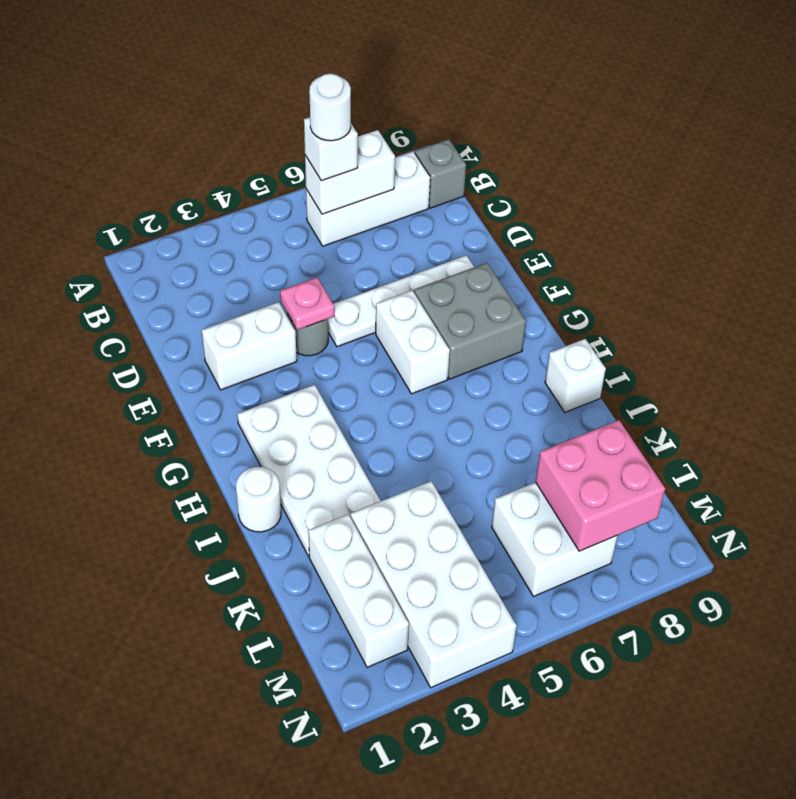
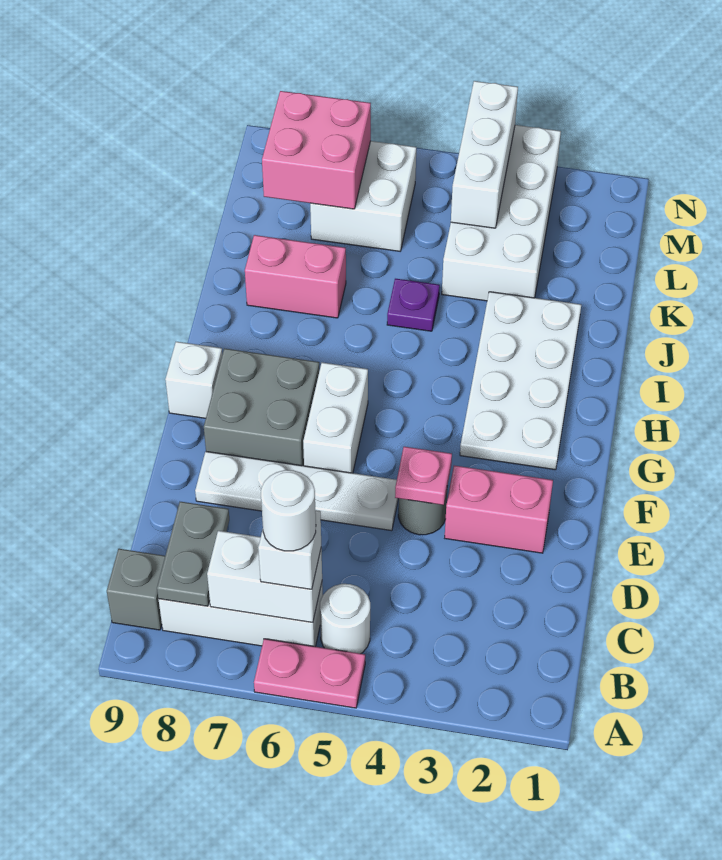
none -> pink 1x2 plate [254,639,365,708]
none -> grey 1x2 plate [157,502,229,606]
white 1x2 brick [202,302,297,390] -> pink 1x2 brick [445,466,553,553]
white 1x1 round brick [236,467,281,532] -> white 1x1 round brick moved to [320,584,370,654]
white 1x1 brick [545,339,606,412] -> white 1x1 brick moved to [165,342,222,418]
none -> purple 1x1 plate [387,279,440,331]
none -> pink 1x2 brick [245,235,346,318]
white 1x3 brick [308,514,409,667] -> white 1x3 brick moved to [451,81,518,228]

